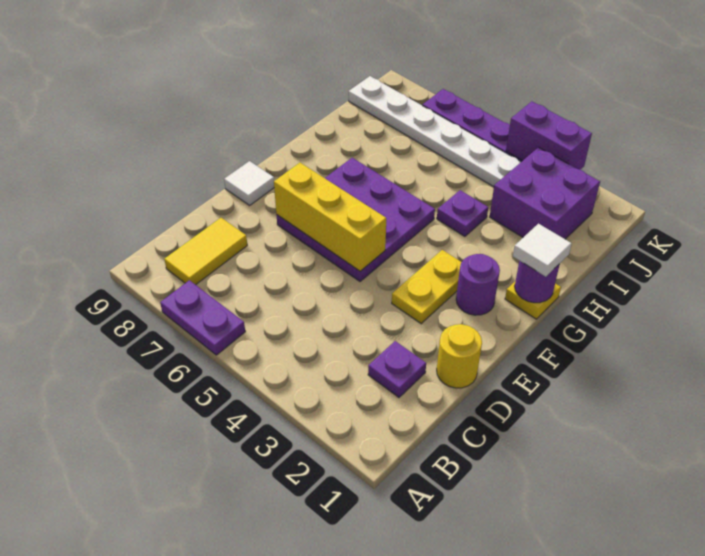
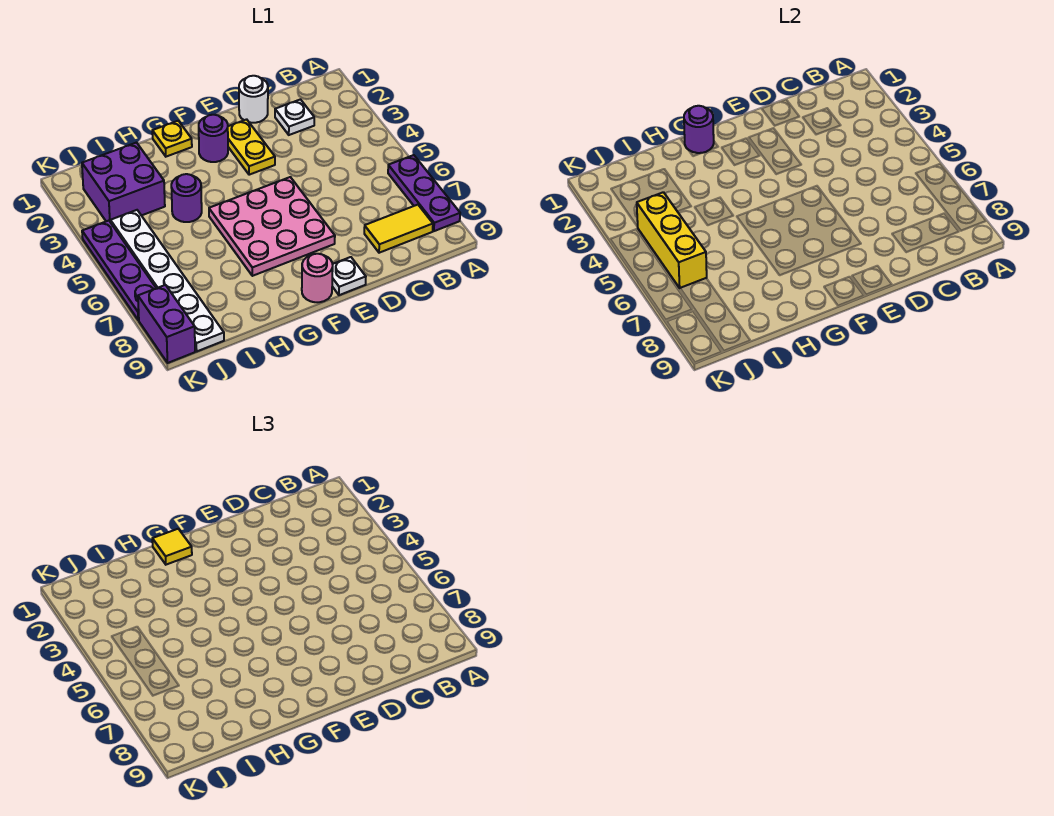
purple 1x2 plate [160,280,245,355] -> purple 1x3 plate [388,155,460,231]
purple 1x1 plate [368,341,426,397] -> white 1x1 plate [275,99,314,135]
yellow 1x1 round brick [437,324,482,388] -> white 1x1 round brick [239,76,268,123]
yellow 1x2 plate [392,250,461,324] -> yellow 1x2 plate turned to [228,119,275,175]
purple 3x3 plate [277,158,435,281] -> pink 3x3 plate [209,177,335,276]
yellow 1x3 brick [274,163,386,271] -> yellow 1x3 brick moved to [637,192,707,288]
white 1x1 tile [224,161,274,205] -> white 1x1 plate [332,257,366,295]
none -> pink 1x1 round brick [302,254,333,302]
white 1x1 tile [513,224,572,277] -> yellow 1x1 tile [152,529,192,565]
purple 1x1 plate [437,190,488,236] -> purple 1x1 round brick [171,174,202,222]
purple 1x2 brick [506,101,592,170] -> purple 1x2 brick moved to [138,285,195,363]

